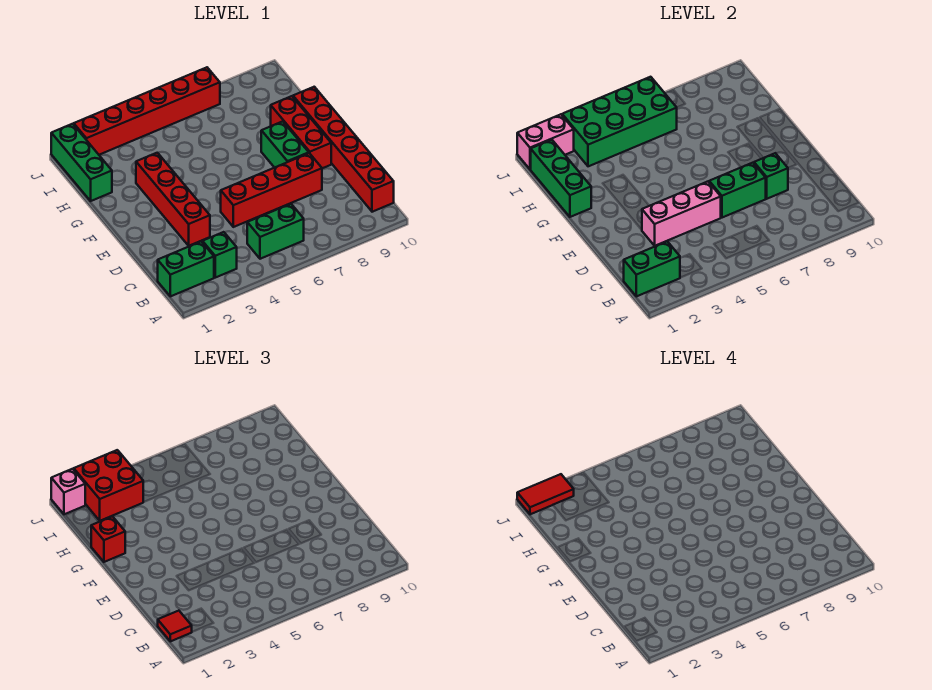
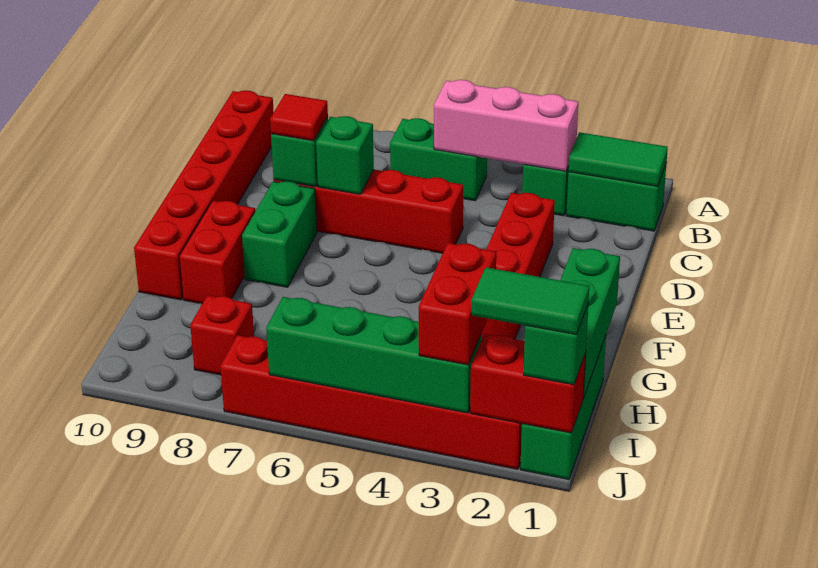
green 1x2 brick [624,241,680,296] -> green 1x2 tile [568,132,668,186]
red 1x1 tile [158,611,192,641] -> red 1x1 tile moved to [270,94,328,141]
pink 1x3 brick [642,182,721,246] -> pink 1x3 brick moved to [434,80,578,171]
green 1x2 brick [709,163,766,218] -> green 1x1 brick [316,116,374,194]
red 1x3 brick [271,96,331,168] -> red 1x2 brick [179,201,255,304]
red 1x1 brick [91,516,125,562] -> red 1x1 brick moved to [190,295,254,375]
red 2x2 brick [74,450,143,521] -> red 1x2 brick [419,243,496,365]
green 2x4 brick [562,77,677,166] -> green 1x4 brick [266,297,482,413]
pink 1x2 brick [517,114,574,169] -> red 1x2 brick [470,334,586,433]
pink 1x1 brick [51,469,85,514] -> green 1x1 brick [523,305,588,385]
red 1x2 tile [517,474,574,514] -> green 1x2 tile [472,267,589,335]

